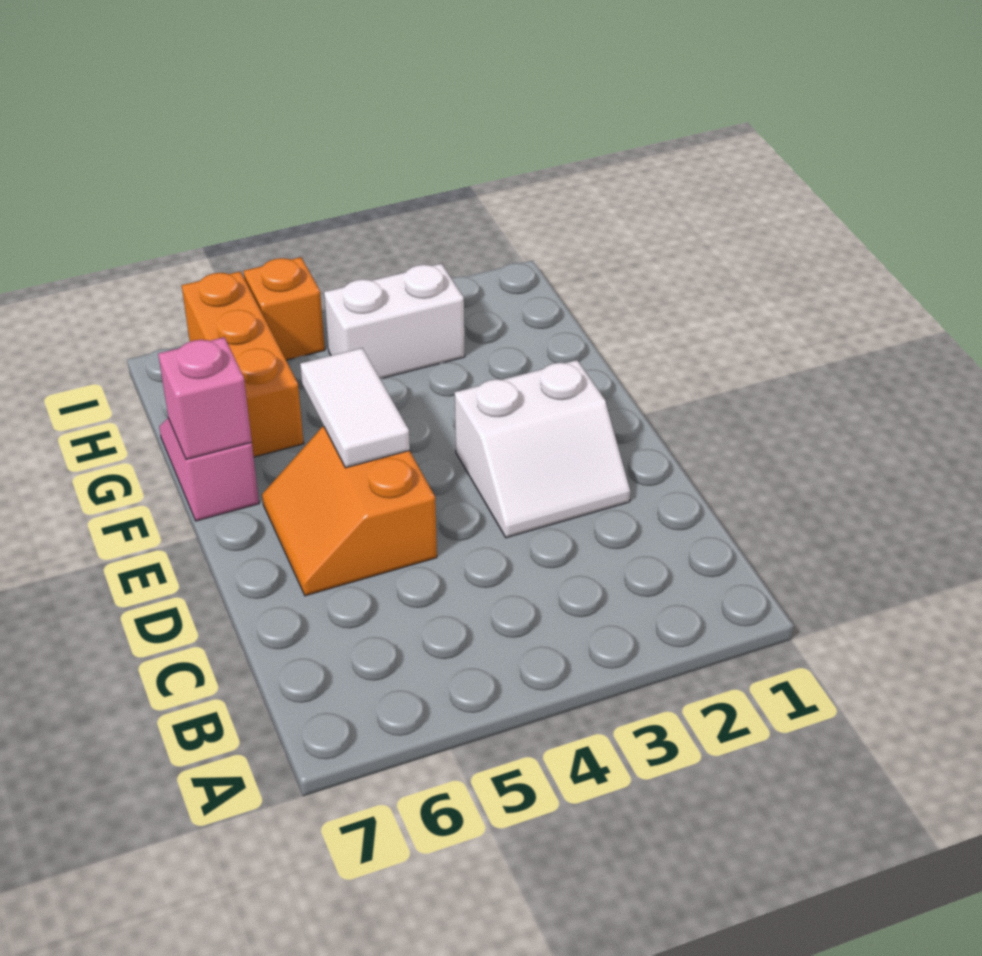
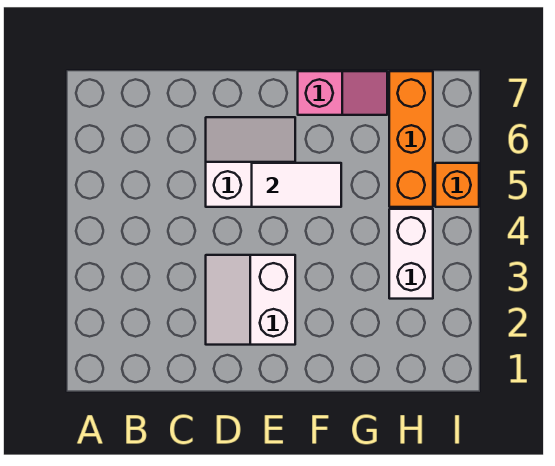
orange 2x2 slope [262,427,437,596] -> white 2x2 slope [206,117,295,207]
pink 1x1 brick [158,337,252,460] -> none
orange 1x3 brick [182,272,304,457] -> orange 1x3 brick turned to [389,71,433,207]

